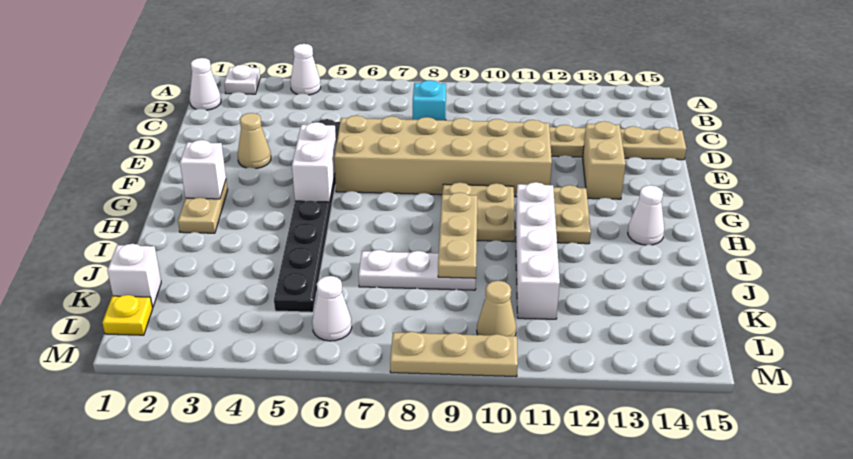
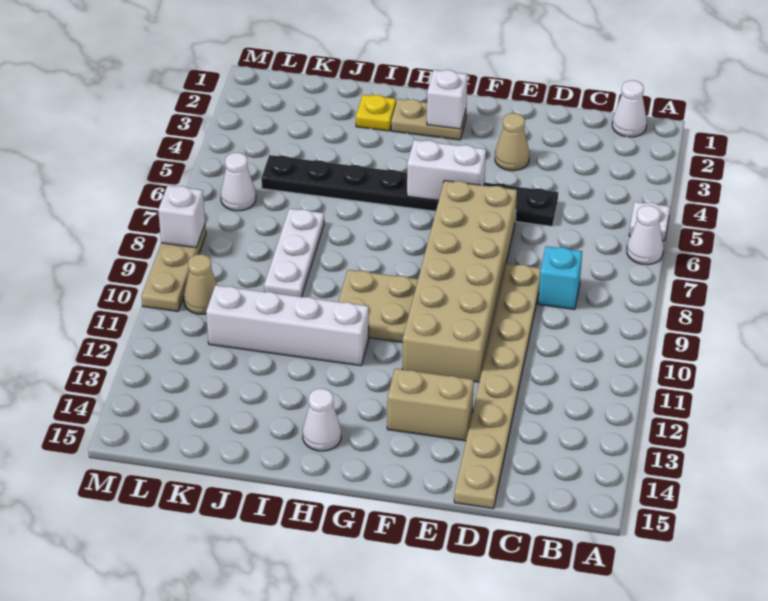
white 1x1 plate [224,65,260,94] -> white 1x1 plate moved to [629,202,670,241]
white 1x1 cone [290,44,321,95] -> white 1x1 cone moved to [627,205,663,265]
tan 1x2 plate [553,185,591,244] -> none
tan 1x3 plate [438,193,477,278] -> none
white 1x1 brick [107,244,161,308] -> white 1x1 brick moved to [158,185,205,248]
yellow 1x1 plate [102,295,153,335] -> yellow 1x1 plate moved to [356,95,396,131]

